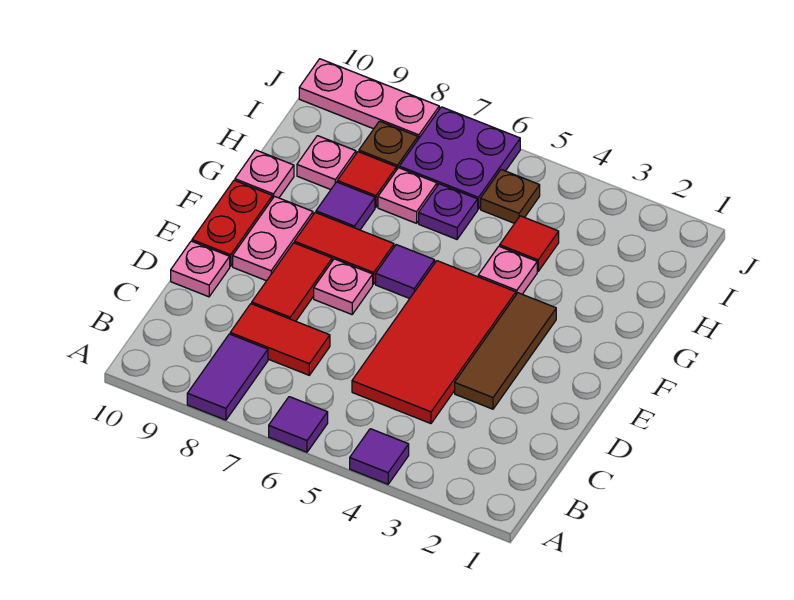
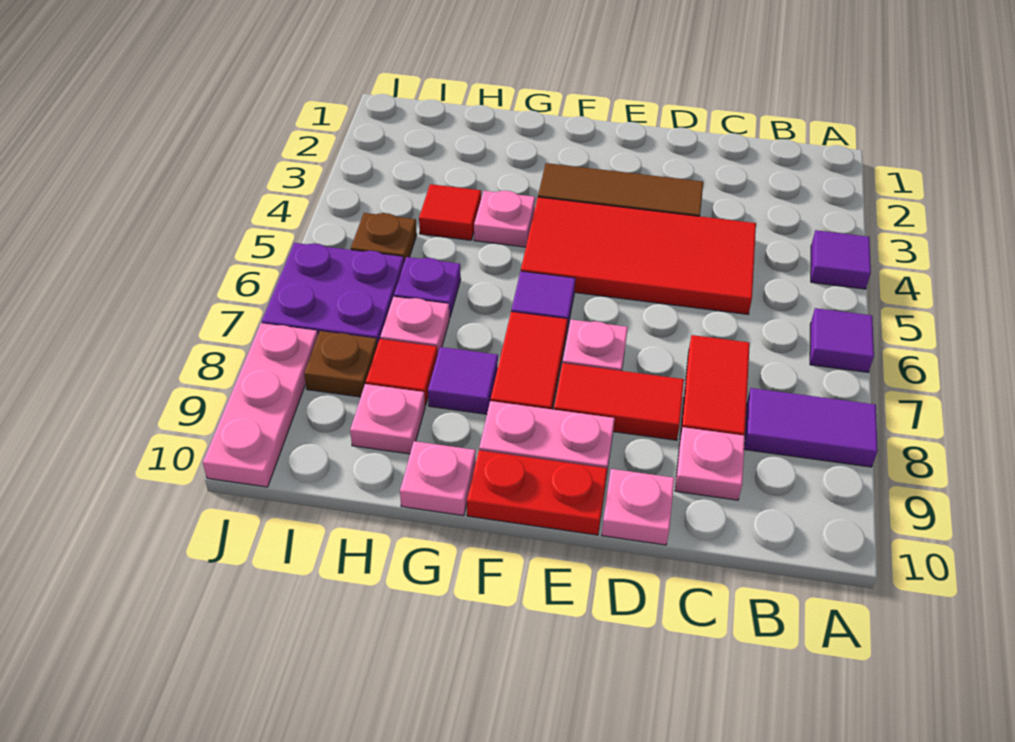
none -> pink 1x1 plate [675,427,745,500]

